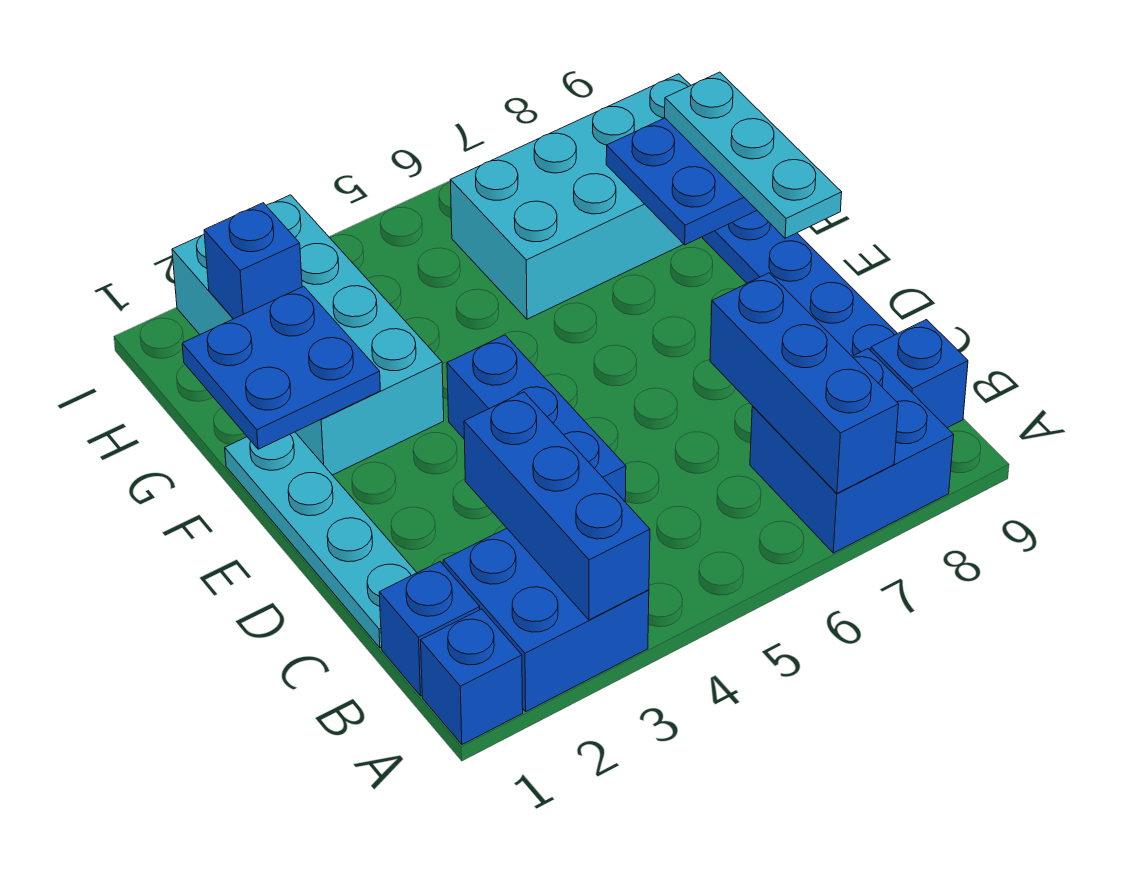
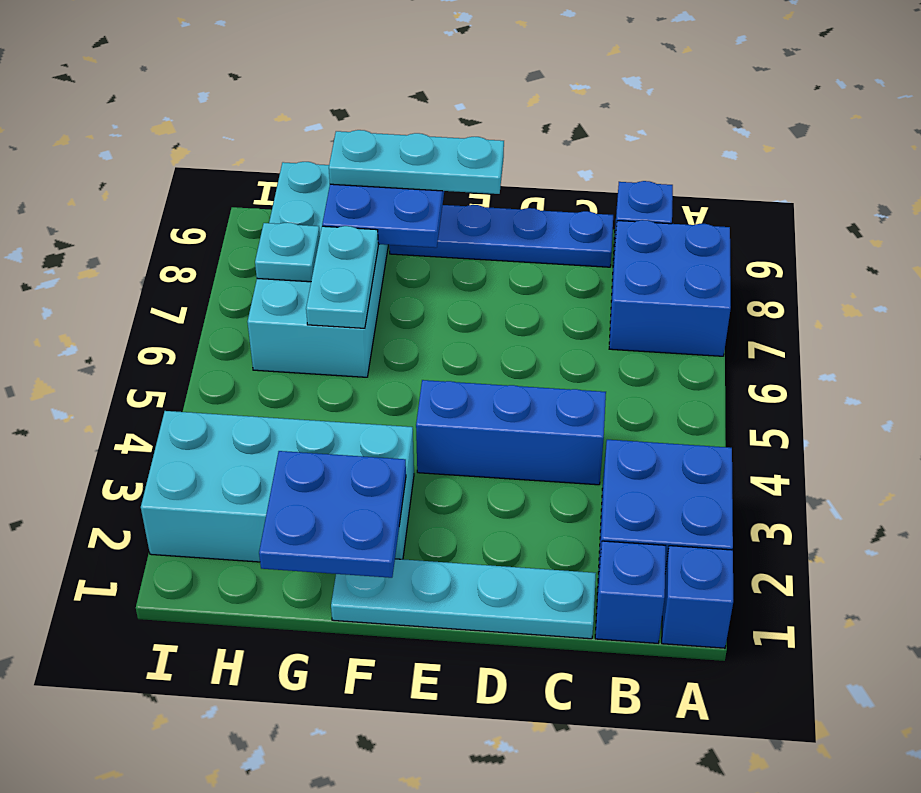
blue 1x3 brick [464,392,650,620] -> none
blue 1x3 brick [710,273,899,493] -> none
none -> cyan 1x2 plate [306,226,379,328]
blue 1x1 brick [204,203,302,319] -> none
none -> cyan 1x1 plate [255,223,320,282]

